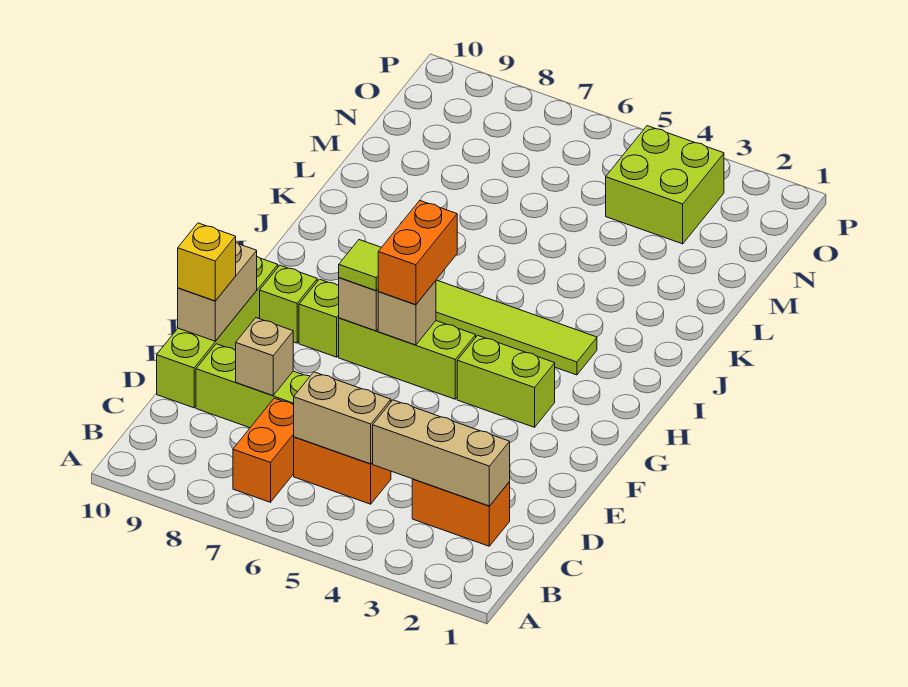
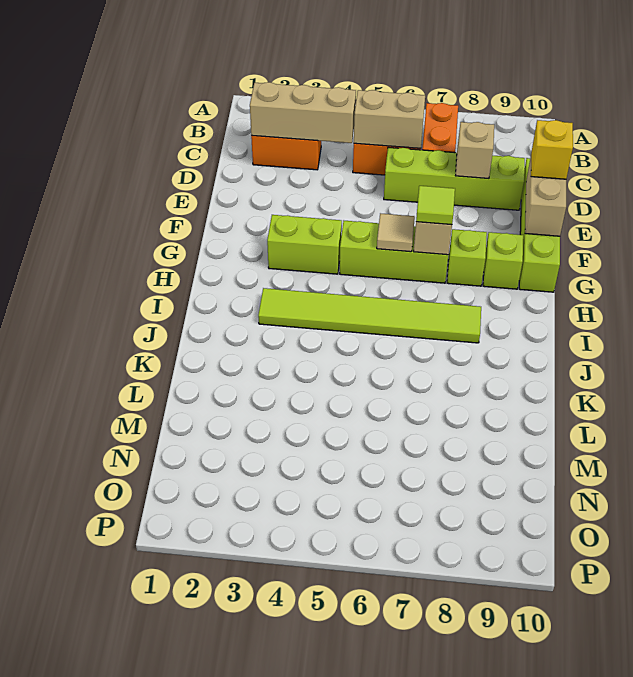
tan 1x1 brick [378,281,436,345] -> tan 1x1 tile [377,213,415,252]
orange 1x2 brick [378,201,457,305] -> none
lime 2x2 brick [606,126,724,244] -> none

